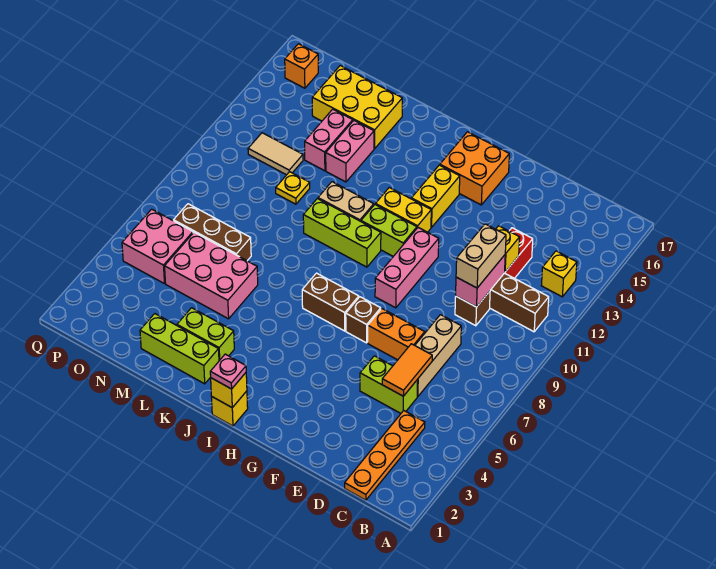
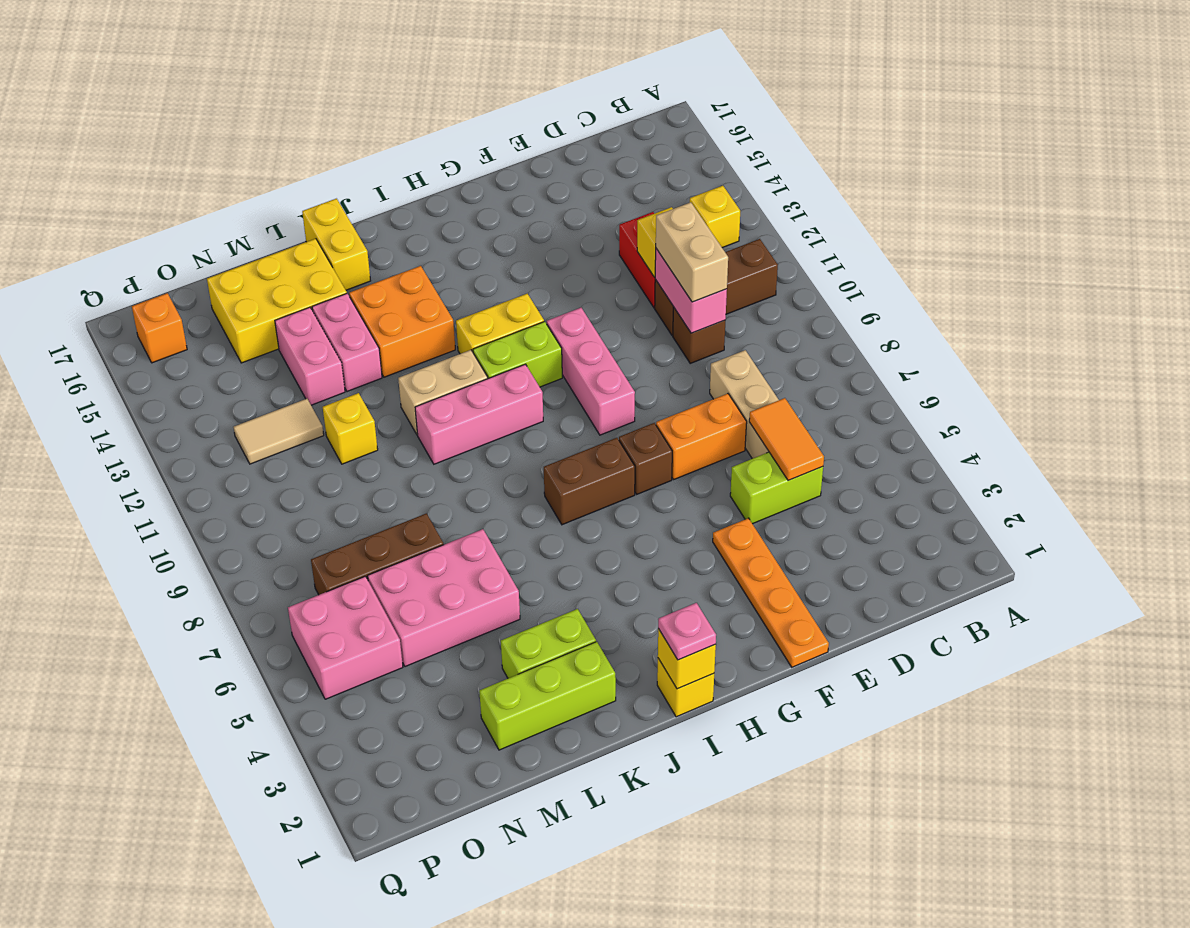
orange 1x4 plate [345,411,425,500] -> orange 1x4 plate moved to [713,518,829,667]
orange 2x2 brick [440,132,509,205] -> orange 2x2 brick moved to [349,266,455,377]
yellow 1x2 brick [411,165,460,227] -> yellow 1x2 brick moved to [302,199,371,290]
lime 1x3 brick [303,199,381,267] -> pink 1x3 brick [415,364,543,464]
yellow 1x1 plate [276,172,310,204] -> yellow 1x1 brick [323,393,378,464]

